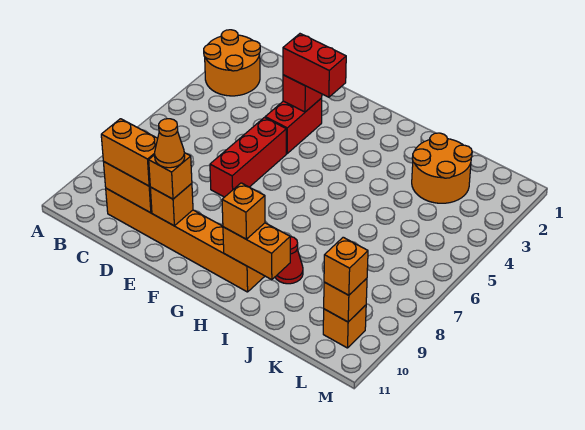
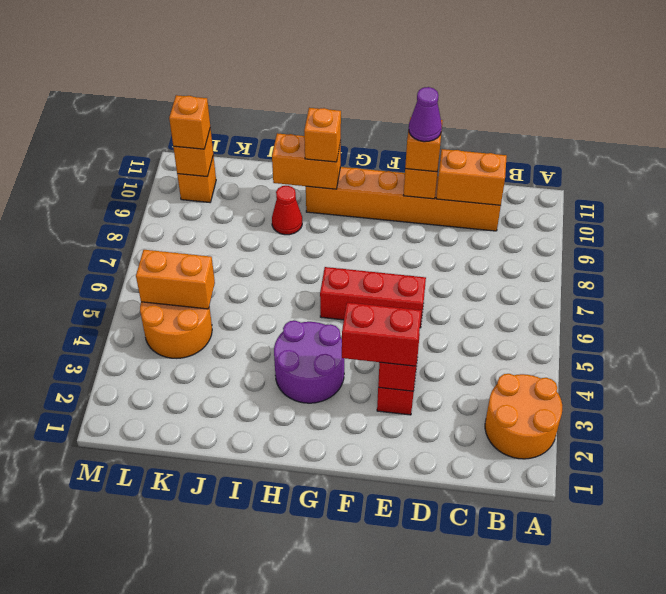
orange 1x2 brick [101,119,158,186] -> orange 1x2 brick moved to [136,250,215,309]
red 1x3 brick [210,118,287,197] -> red 1x3 brick turned to [320,267,426,328]
orange 1x1 cone [155,119,185,168] -> purple 1x1 cone [409,87,442,142]
none -> purple 2x2 round brick [274,321,344,403]
orange 2x2 round brick [412,133,472,203] -> orange 2x2 round brick moved to [140,302,212,358]

